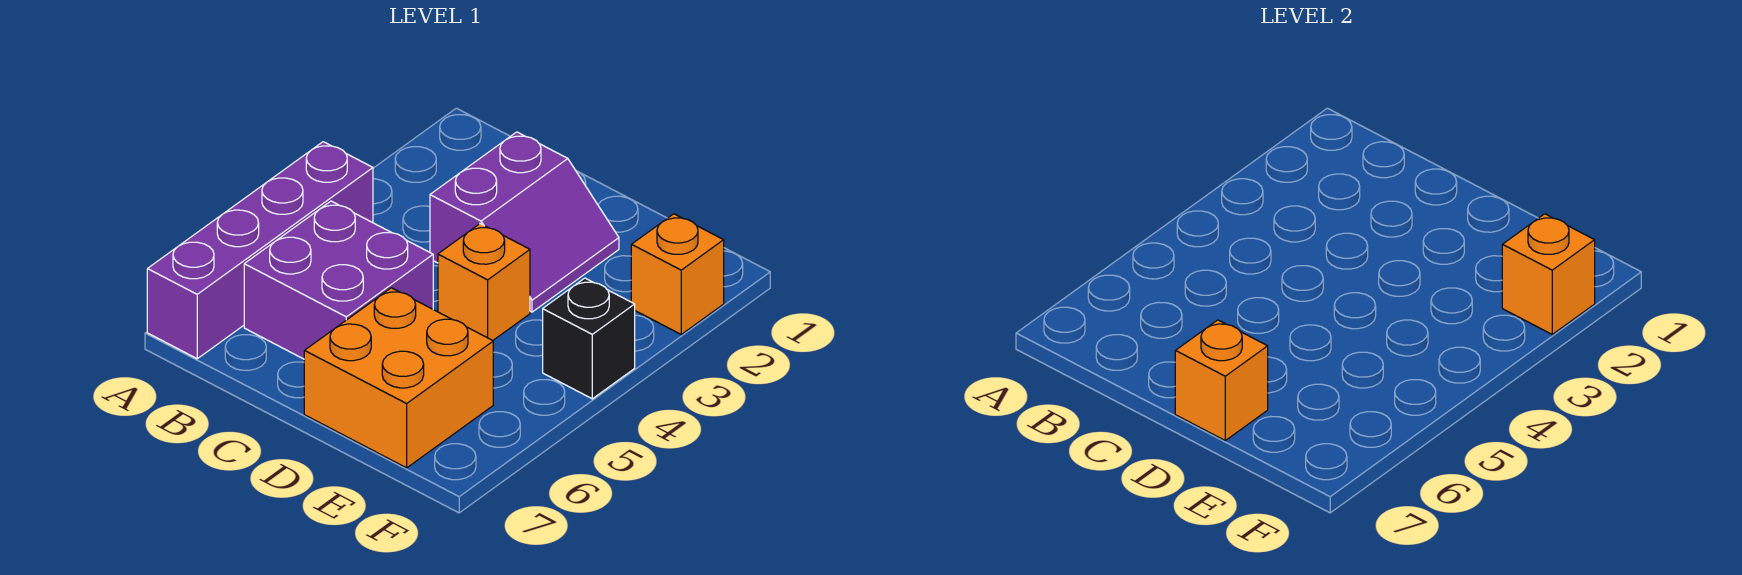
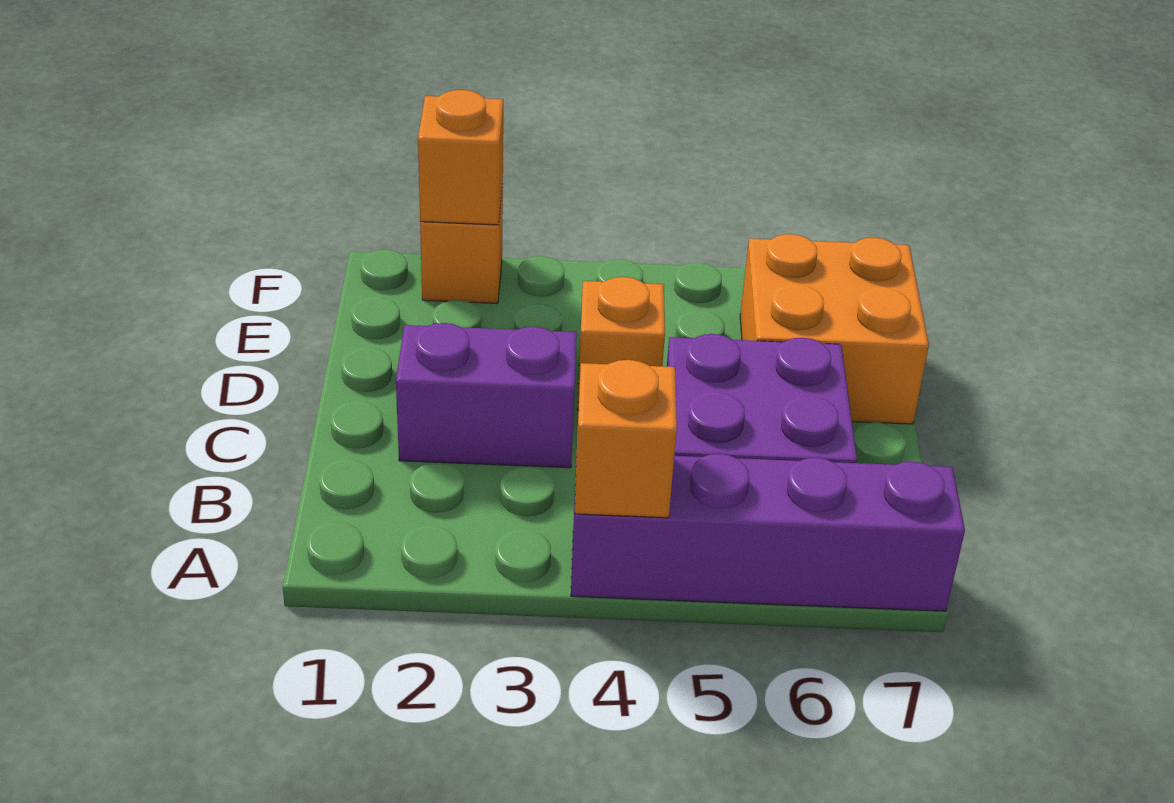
orange 1x1 brick [1175,320,1268,440] -> orange 1x1 brick moved to [574,360,677,518]
black 1x1 brick [543,278,635,399] -> none

